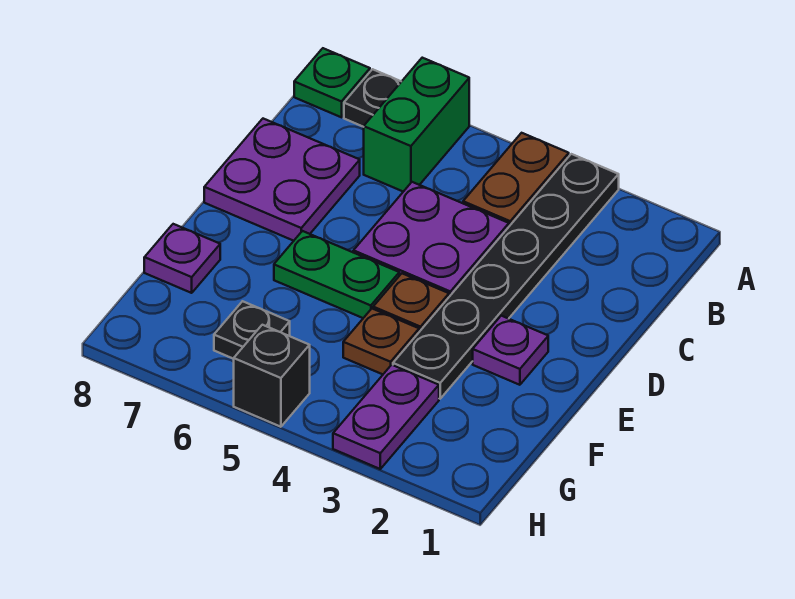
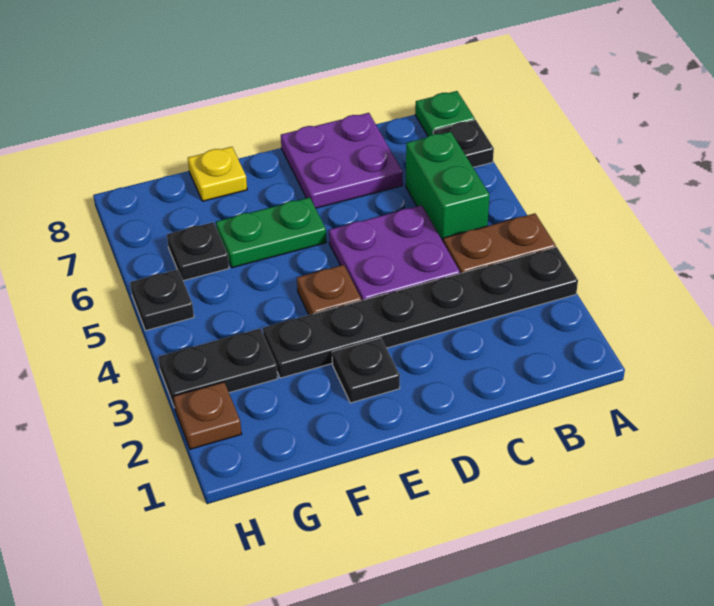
green 1x2 brick [364,58,469,192] -> green 1x2 brick turned to [406,132,490,241]
purple 1x1 plate [473,316,548,385] -> black 1x1 plate [332,338,400,403]
green 1x2 plate [274,231,399,318] -> green 1x2 plate turned to [216,197,326,268]
brown 1x1 plate [343,309,419,374] -> brown 1x1 plate moved to [173,382,242,449]
purple 1x1 plate [144,224,220,293] -> yellow 1x1 plate [188,147,247,201]
purple 1x2 plate [333,365,439,469] -> black 1x2 plate [158,329,278,408]
black 1x1 brick [234,325,310,427] -> black 1x1 plate [130,270,194,331]

